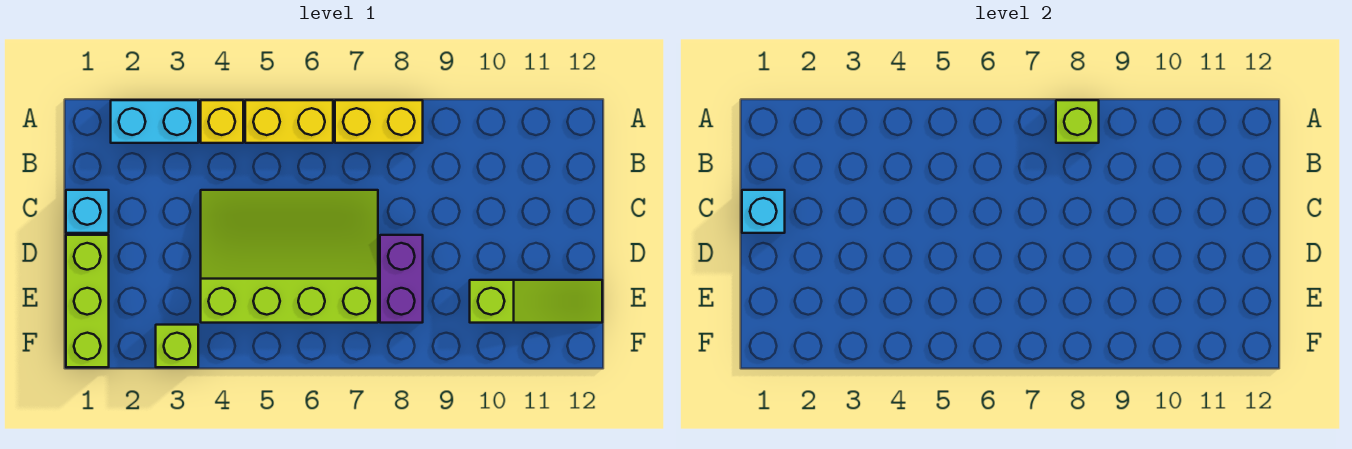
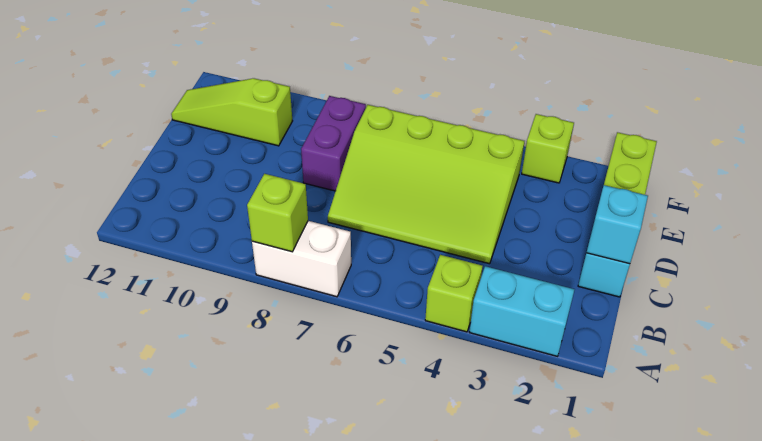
yellow 1x1 brick [201,100,243,143] -> lime 1x1 brick [425,255,483,332]
yellow 1x2 brick [245,100,333,143] -> none
yellow 1x2 brick [335,100,423,143] -> white 1x2 brick [252,221,351,297]

